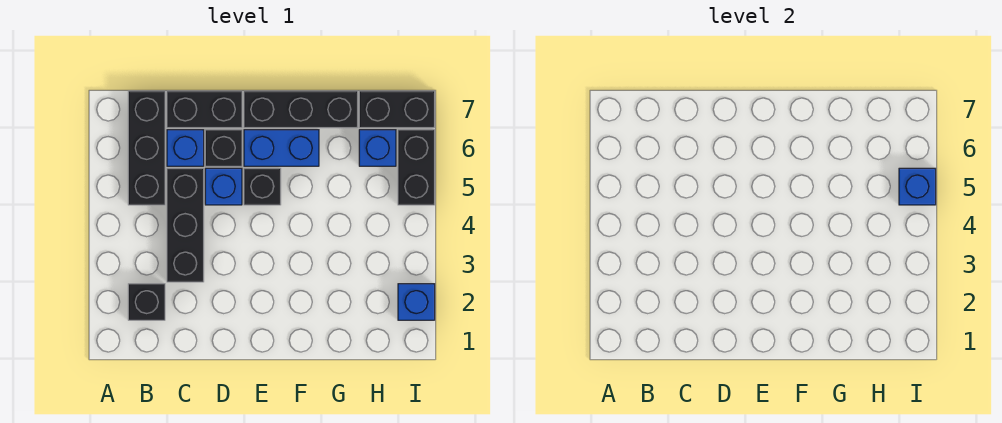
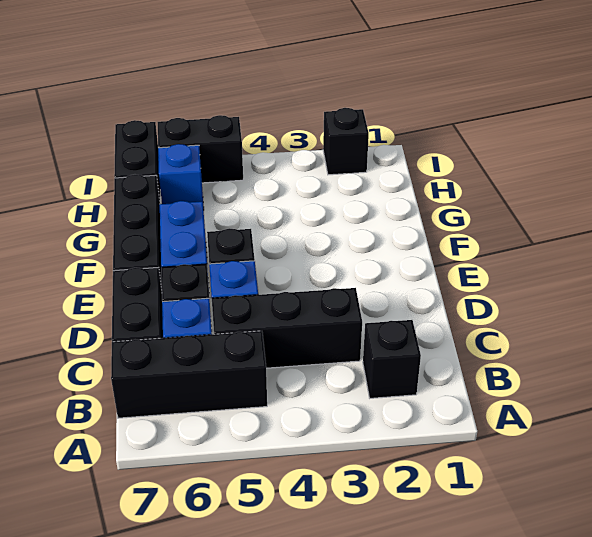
blue 1x1 brick [398,284,435,320] -> black 1x1 brick [323,108,369,175]
blue 1x1 brick [899,168,936,205] -> none

